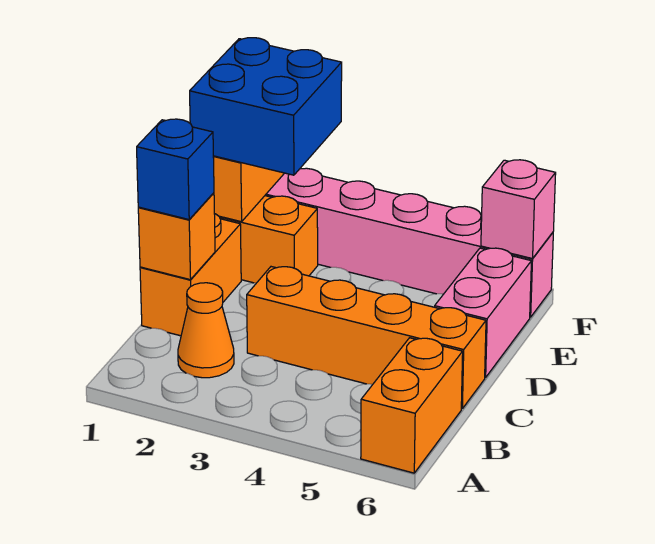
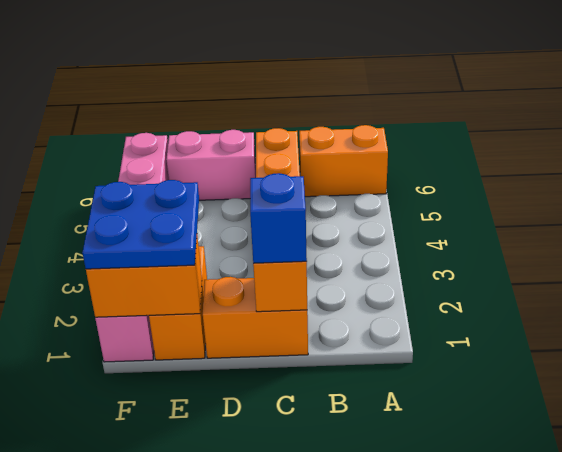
orange 1x1 cone [178,283,234,378] -> none
blue 2x2 brick [190,38,342,175] -> blue 2x2 plate [82,180,199,269]
pink 1x1 brick [481,160,556,259] -> none

